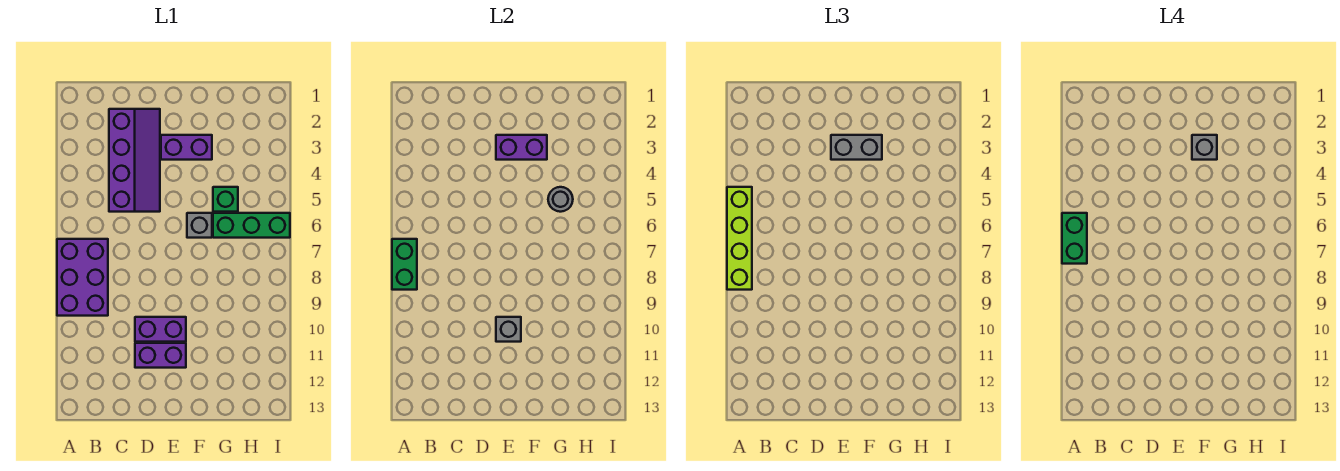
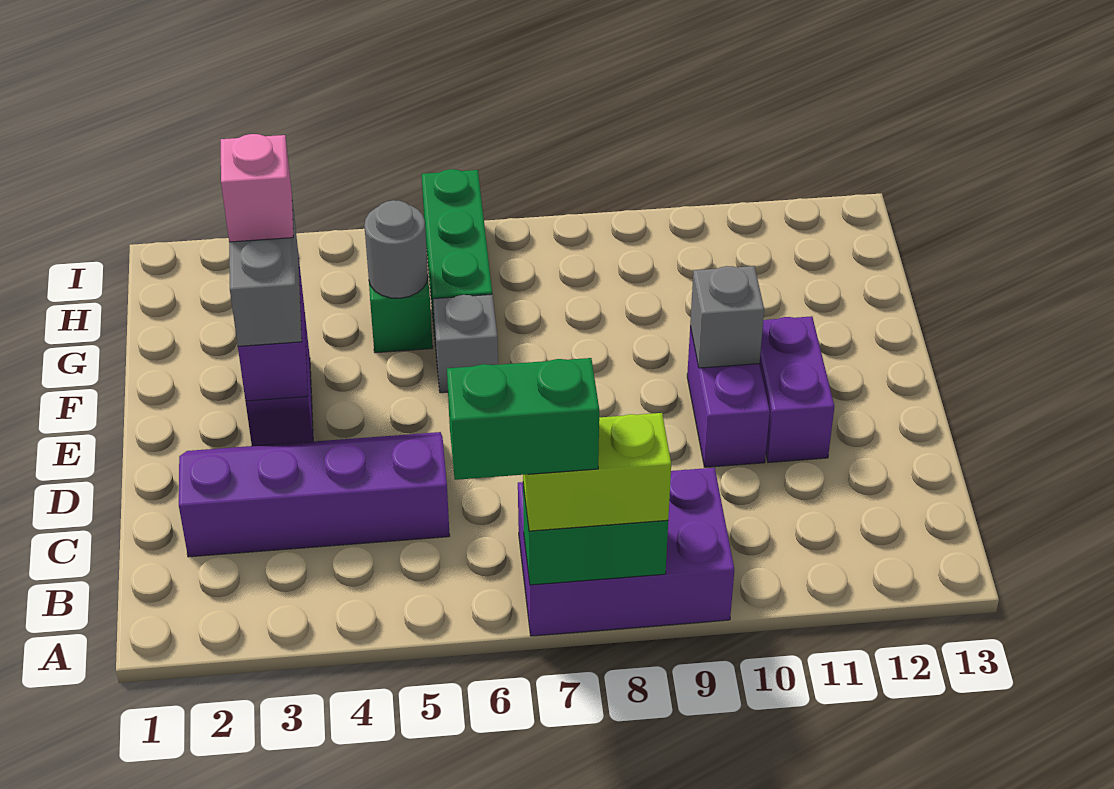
lime 1x4 brick [727,187,752,290] -> lime 1x2 brick [523,413,671,531]
grey 1x1 brick [1192,135,1217,160] -> pink 1x1 brick [221,134,293,242]

